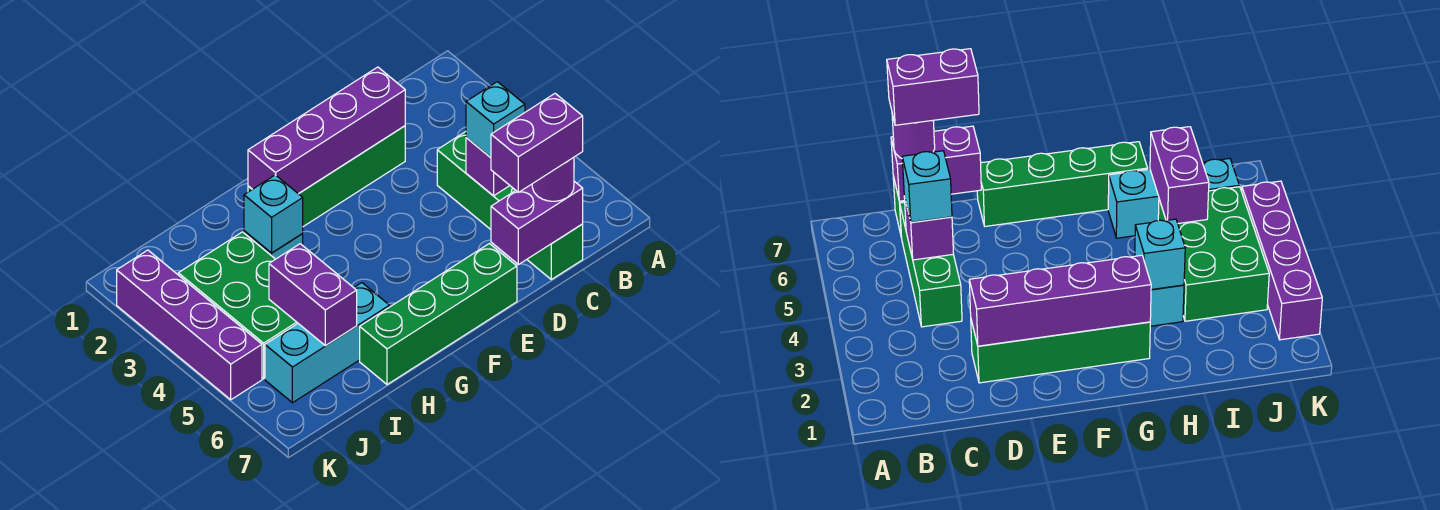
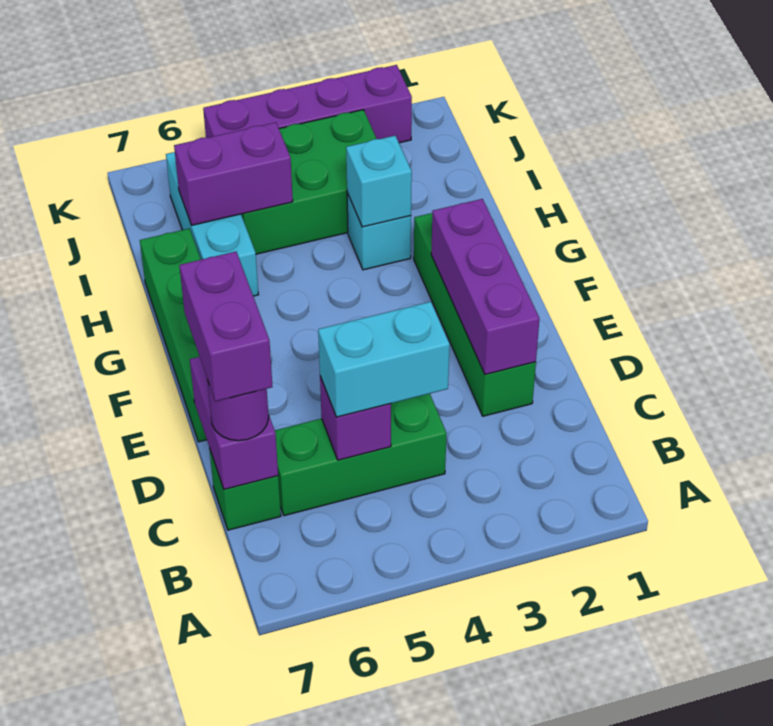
cyan 1x1 brick [466,82,525,157] -> cyan 1x2 brick [318,302,450,417]
purple 1x4 brick [248,67,405,194] -> purple 1x3 brick [431,199,540,374]

